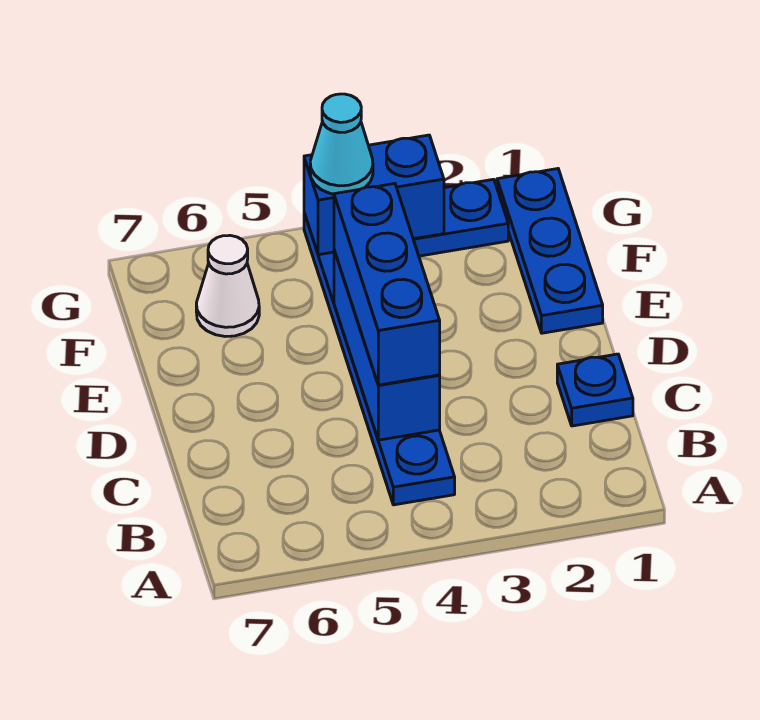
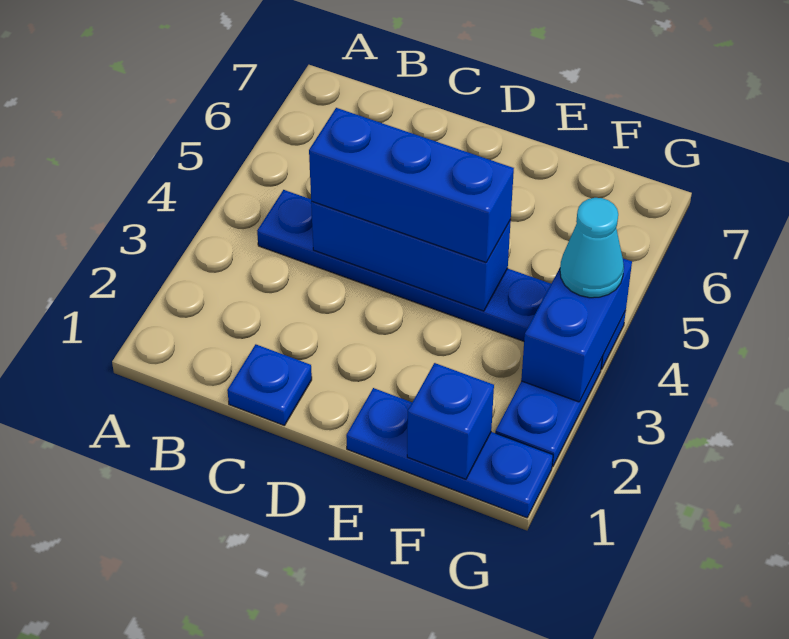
none -> blue 1x1 brick [407,363,494,479]
white 1x1 cone [196,235,259,337] -> none

